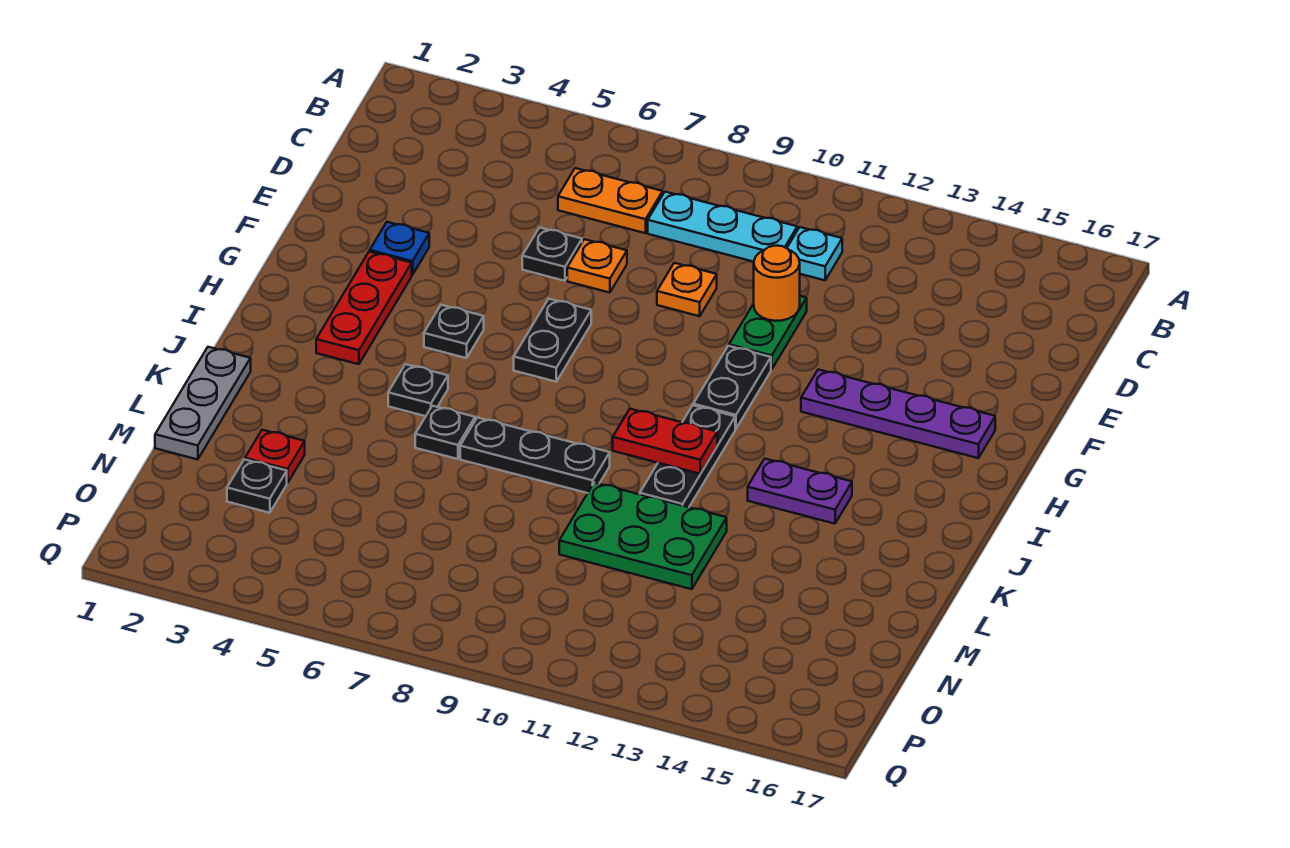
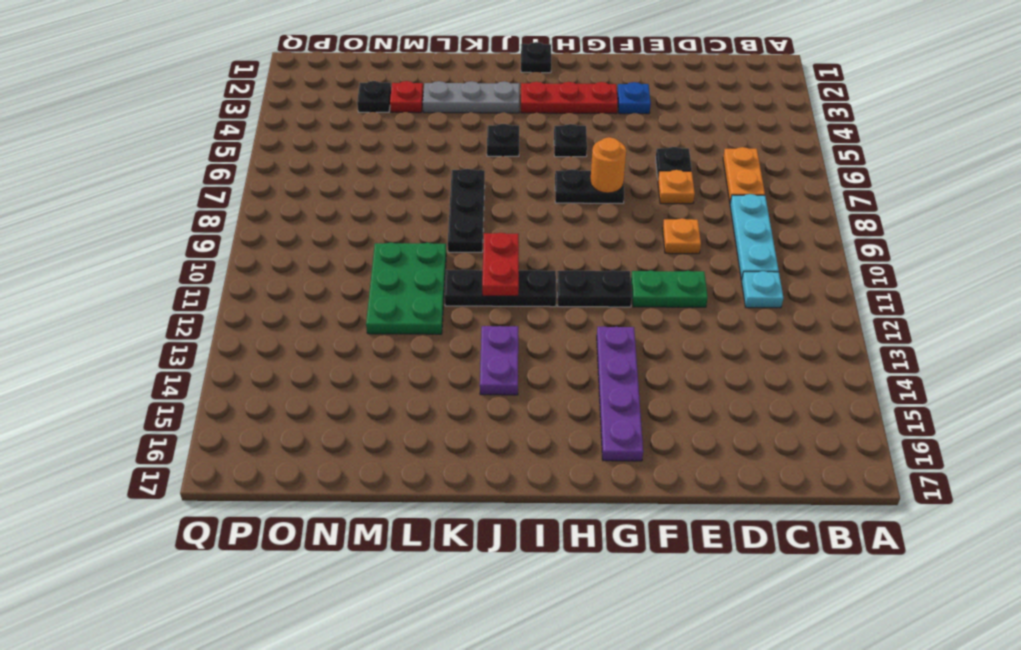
orange 1x1 round brick [754,246,800,321] -> orange 1x1 round brick moved to [590,137,626,193]
grey 1x3 plate [155,347,251,460] -> grey 1x3 plate moved to [423,81,520,113]
black 1x1 plate [415,406,475,459] -> black 1x1 plate moved to [521,42,551,73]

